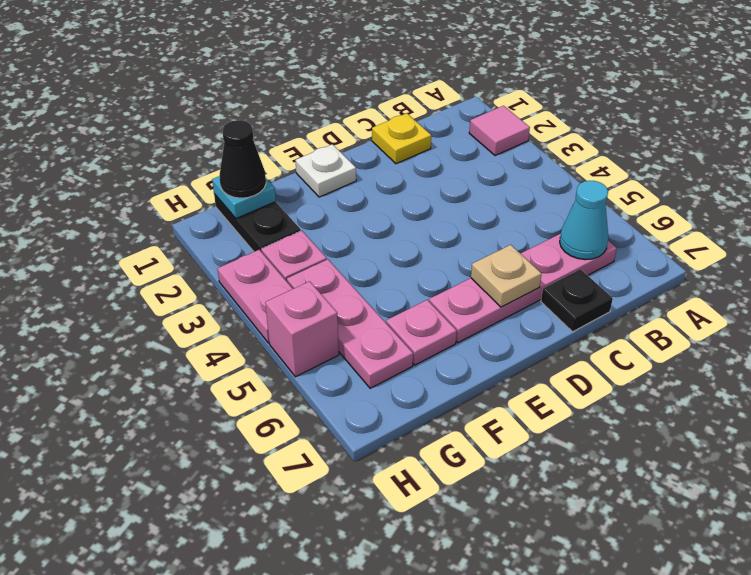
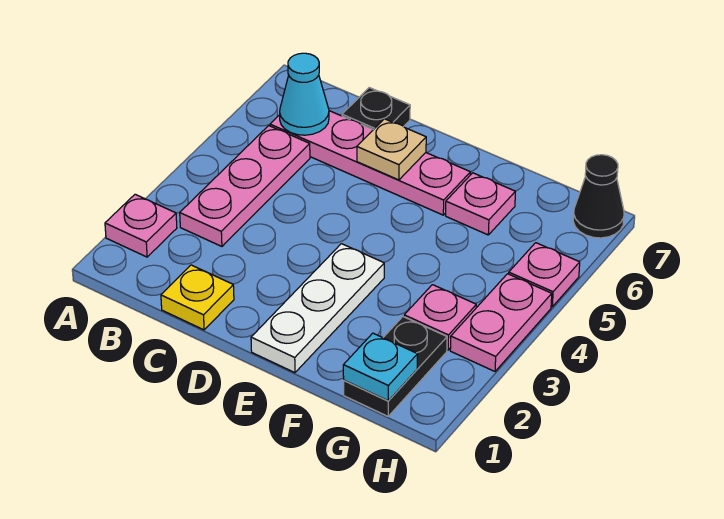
pink 1x1 tile [469,106,530,156] -> pink 1x1 plate [105,194,177,257]
white 1x1 plate [295,144,356,197] -> white 1x3 plate [251,244,384,373]
black 1x1 cone [220,120,266,198] -> black 1x1 cone moved to [573,155,624,238]
pink 1x3 plate [287,259,413,388] -> pink 1x3 plate moved to [180,126,310,246]
pink 1x1 brick [265,281,339,377] -> pink 1x1 plate [509,243,580,307]

